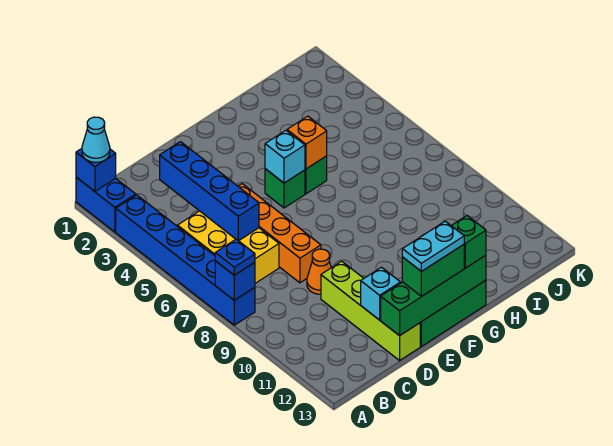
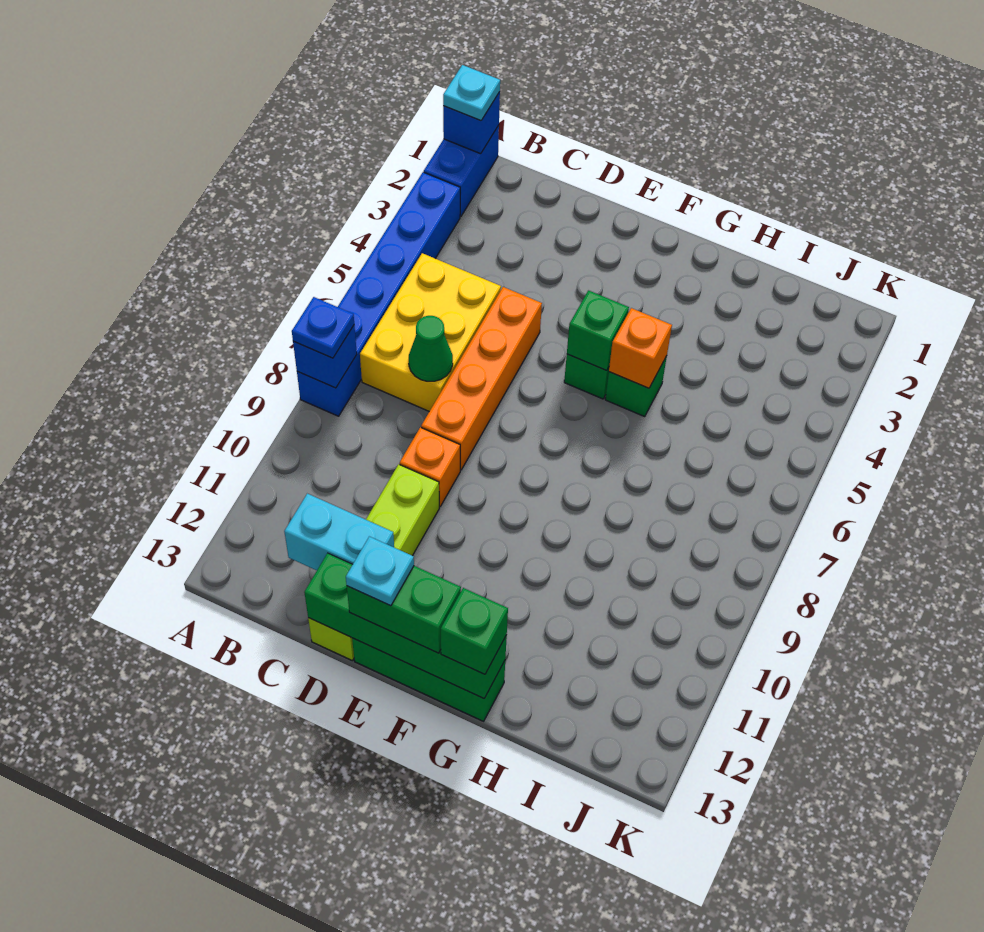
cyan 1x1 cone [82,117,110,162] -> cyan 1x1 plate [443,65,500,121]
blue 1x4 brick [160,142,259,241] -> none
none -> green 1x1 cone [409,316,453,381]
orange 1x1 cone [307,249,331,294] -> orange 1x1 brick [400,427,460,506]
cyan 1x1 brick [361,267,400,320] -> cyan 1x2 brick [284,494,394,570]
cyan 1x2 plate [402,221,464,271] -> cyan 1x1 plate [346,536,414,606]
cyan 1x1 brick [265,130,305,183] -> green 1x1 brick [567,291,629,370]

